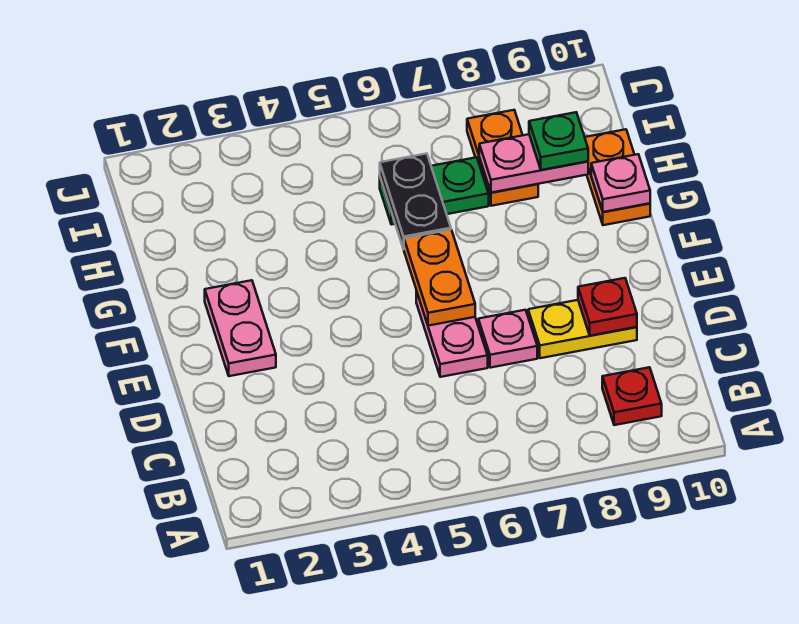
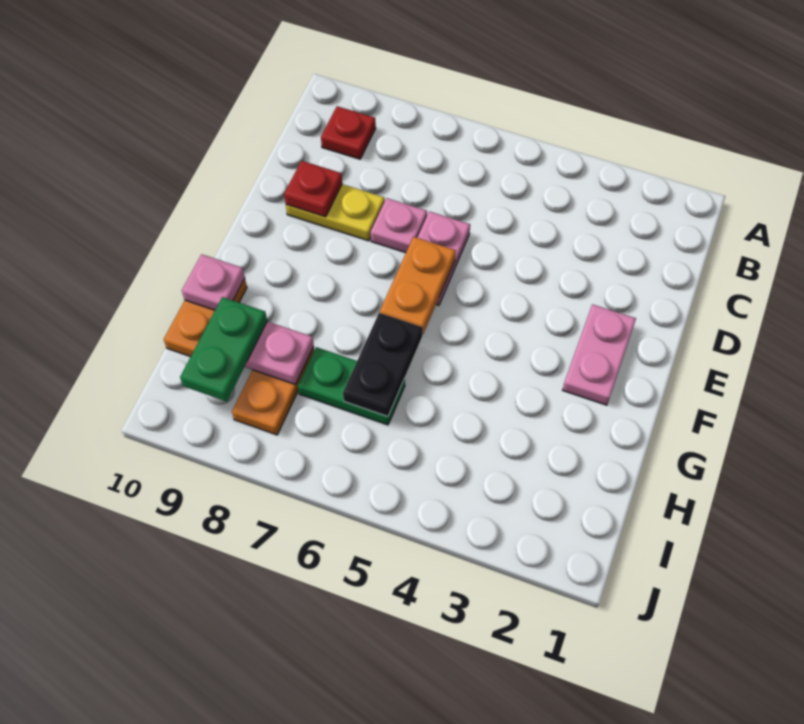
green 1x1 plate [529,112,588,170] -> green 1x2 plate [180,297,267,401]

